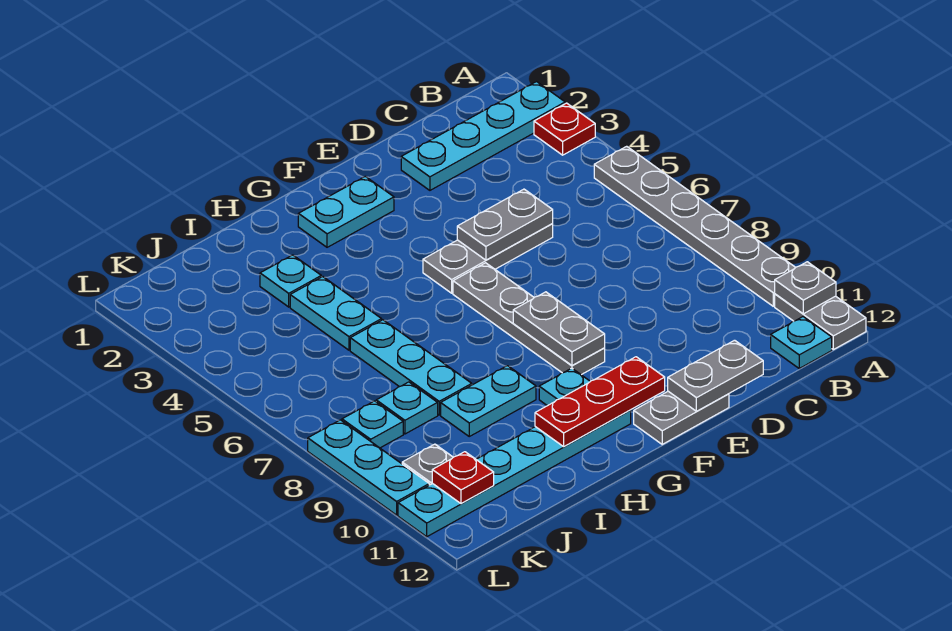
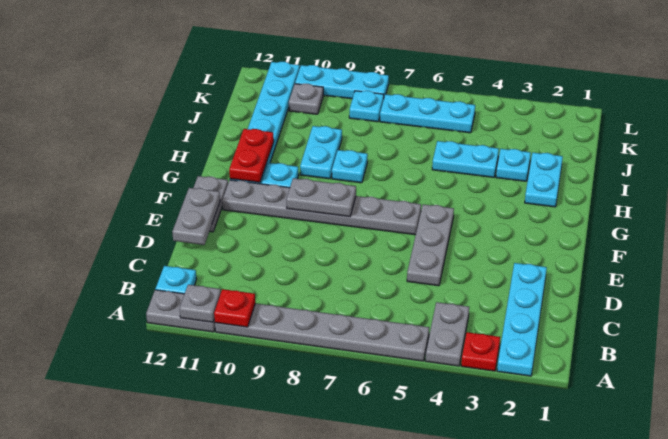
grey 1x2 plate [457,189,553,260] -> grey 1x2 plate moved to [425,302,469,366]
cyan 1x2 plate [298,176,394,247] -> cyan 1x2 plate moved to [525,153,563,207]
grey 1x4 plate [453,263,605,375] -> grey 1x6 plate [222,180,421,235]
red 1x3 plate [535,357,665,447] -> red 1x2 plate [229,129,274,182]
cyan 1x3 plate [350,320,472,415] -> cyan 1x3 plate moved to [380,94,475,133]
cyan 1x1 plate [376,382,438,434] -> cyan 1x1 plate moved to [332,150,368,183]
red 1x1 plate [432,452,494,504] -> red 1x1 plate moved to [214,289,255,327]

